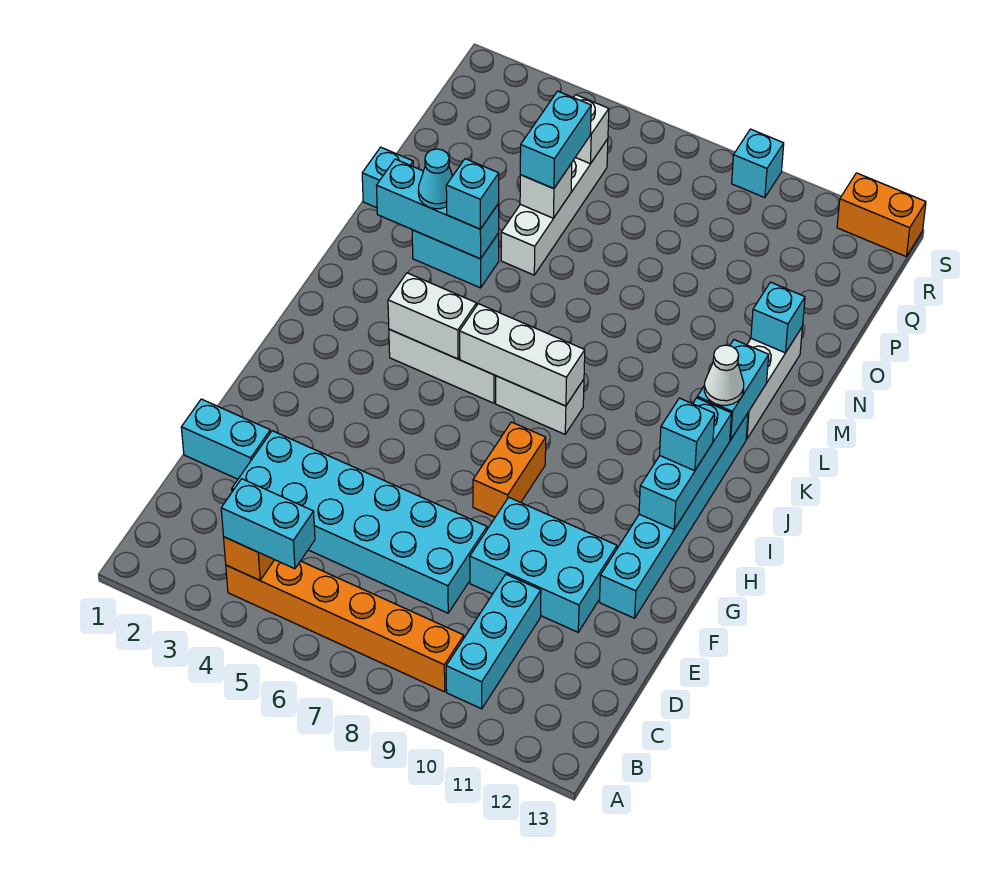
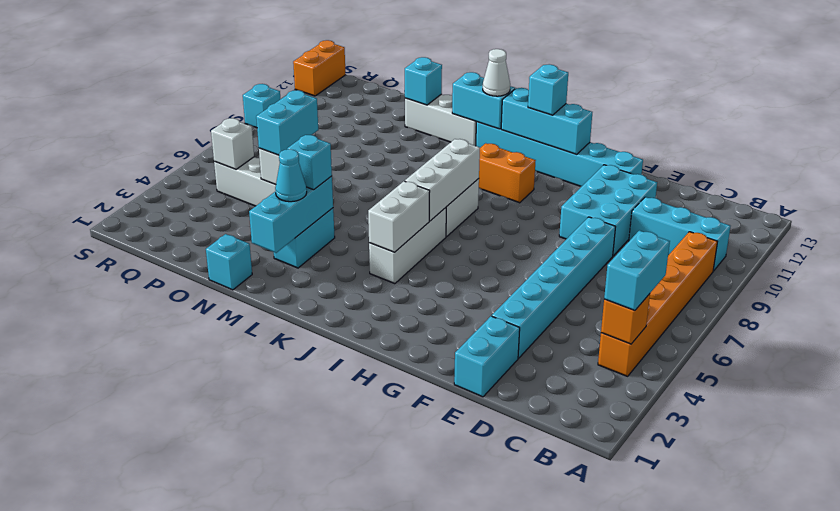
cyan 2x6 brick [232,431,487,613] -> cyan 1x6 brick [492,217,615,358]
orange 1x2 brick [473,422,546,517] -> orange 1x2 brick moved to [479,143,536,203]
cyan 1x2 brick [520,91,591,189] -> cyan 1x2 brick turned to [256,90,318,155]

